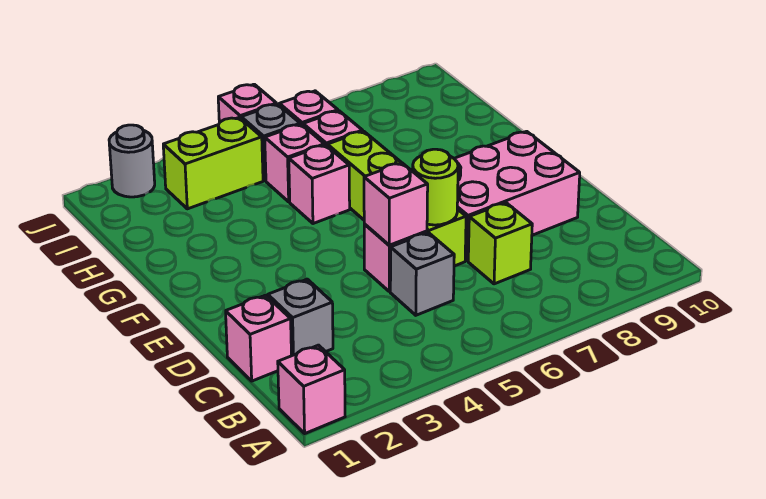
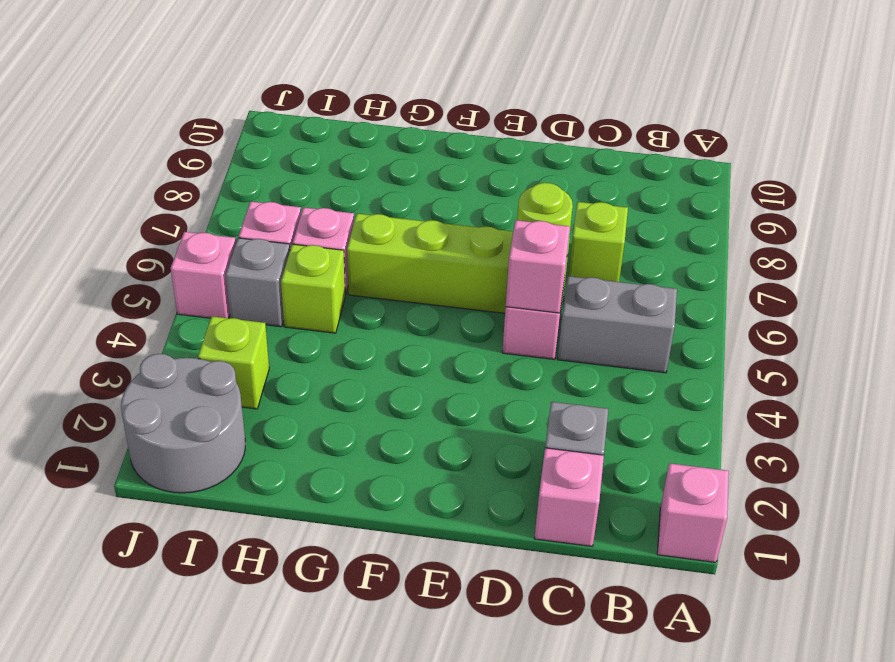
grey 1x1 brick [390,233,454,315] -> grey 1x2 brick [558,276,677,373]
pink 2x3 brick [454,131,580,261] -> none
pink 1x1 brick [289,145,350,224] -> none
pink 1x1 brick [265,124,324,202] -> lime 1x1 brick [281,244,345,333]
lime 1x2 brick [163,117,263,209] -> lime 1x1 brick [198,316,269,409]
grey 1x1 round brick [109,125,155,197] -> grey 2x2 round brick [121,354,245,493]

